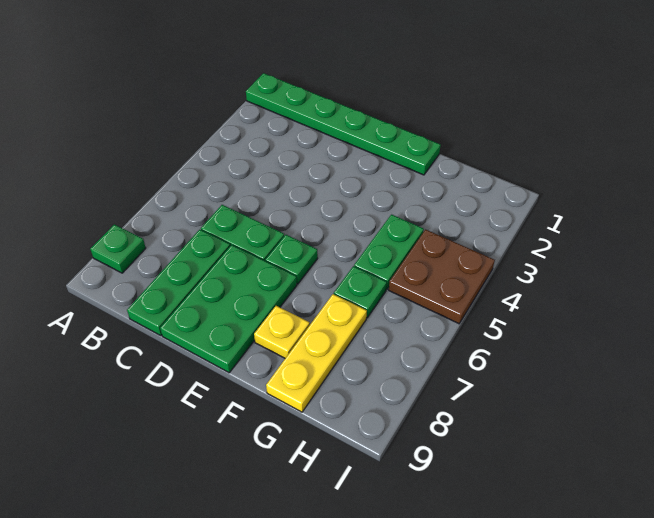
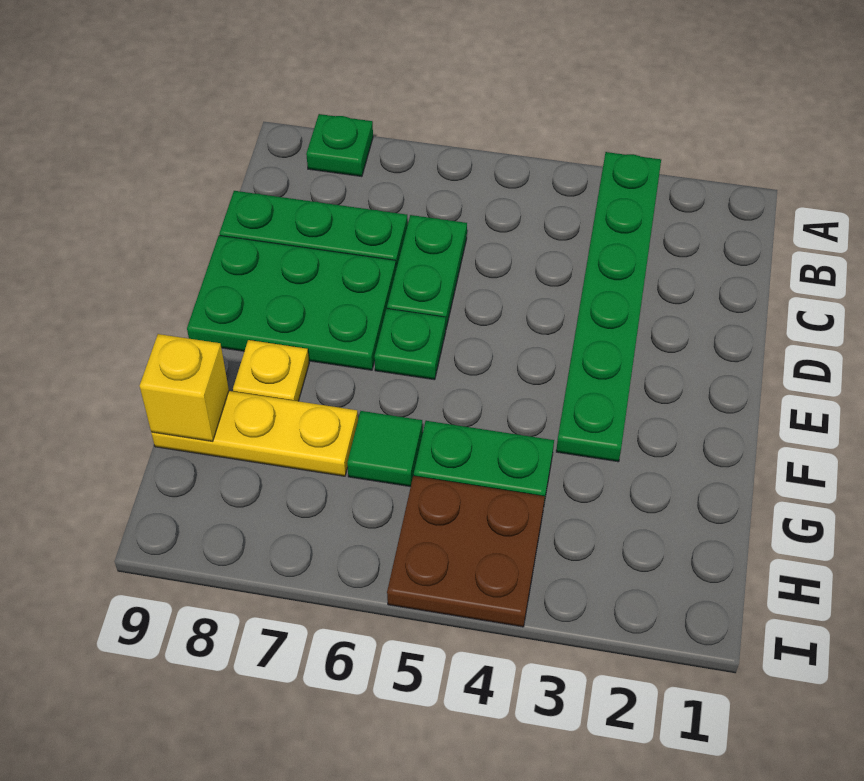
green 1x6 plate [246,73,441,175] -> green 1x6 plate moved to [556,152,661,462]
green 1x1 plate [334,266,387,318] -> green 1x1 tile [347,411,423,487]
none -> yellow 1x1 brick [140,334,229,441]

